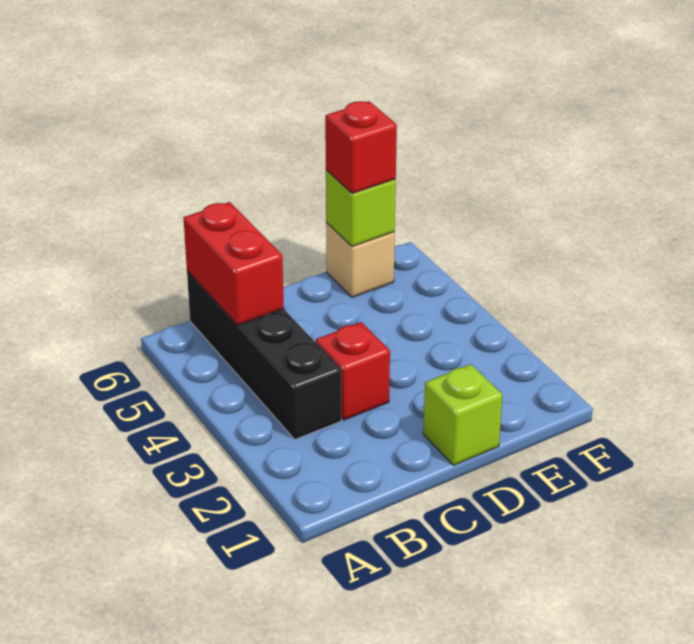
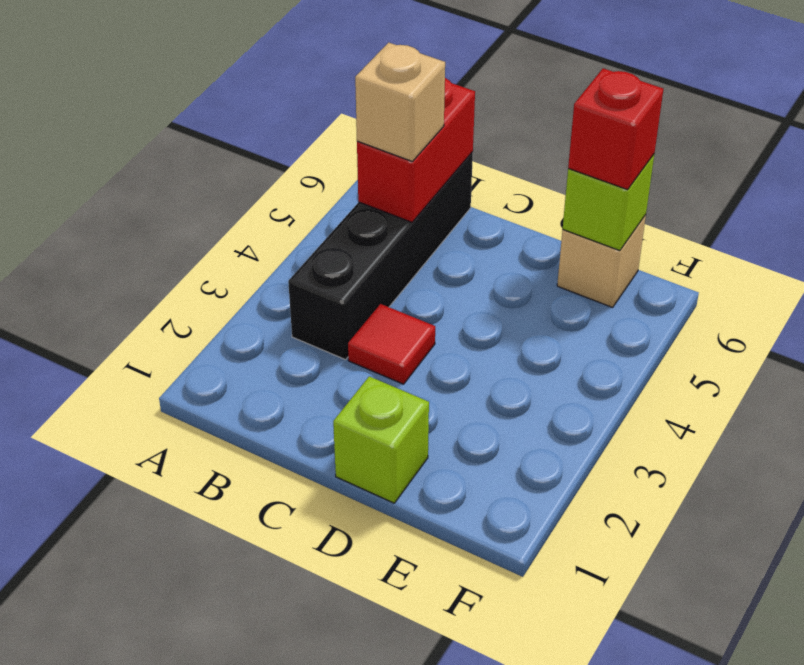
none -> tan 1x1 brick [355,43,445,161]
red 1x1 brick [316,322,390,420] -> red 1x1 tile [348,304,435,384]

